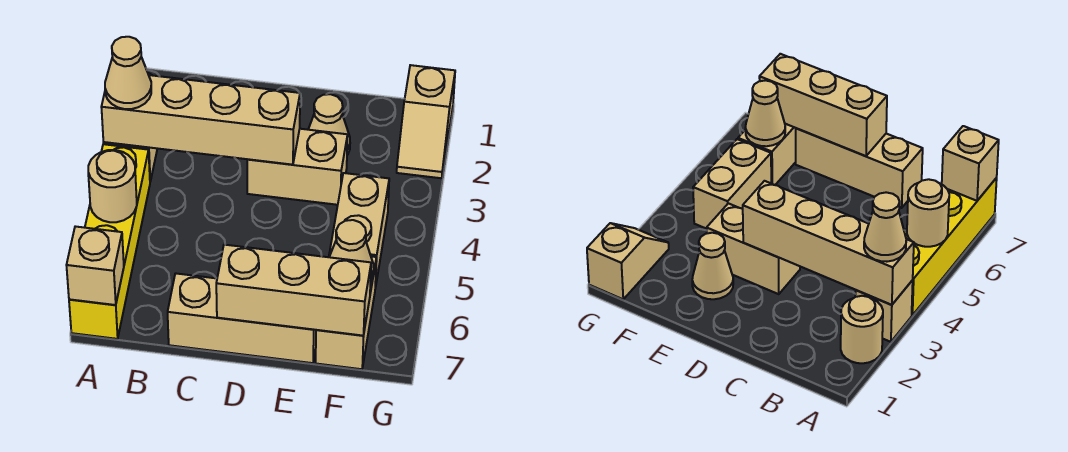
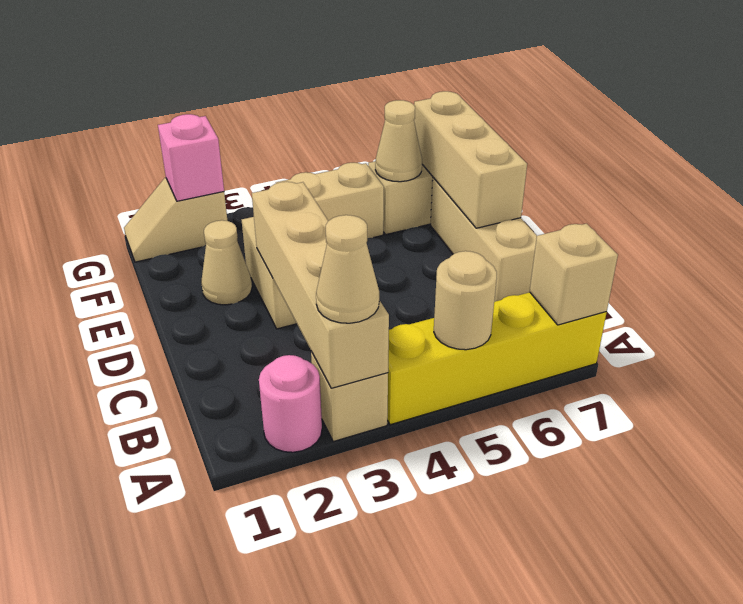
tan 1x1 round brick [841,296,883,363] -> pink 1x1 round brick [259,355,322,452]
tan 1x2 slope [397,65,455,178] -> tan 1x2 slope turned to [124,178,227,262]
none -> pink 1x1 brick [158,114,224,201]

